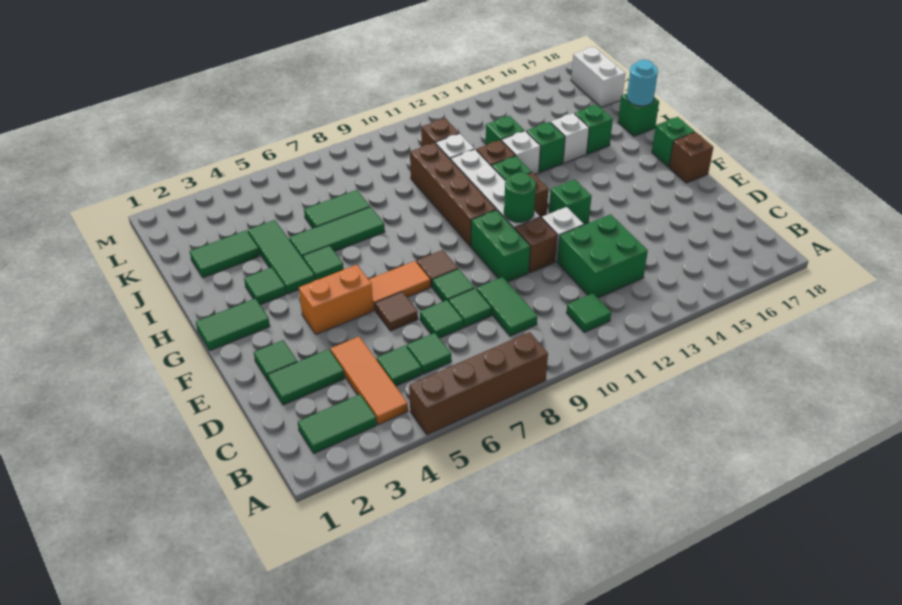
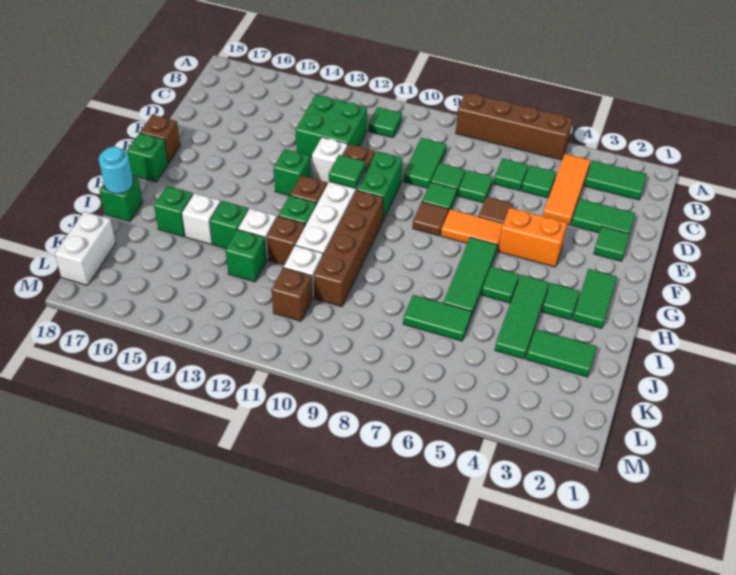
green 1x1 round brick [504,172,536,222] -> green 1x1 tile [329,155,365,188]
green 1x2 tile [196,299,270,351] -> green 1x2 tile turned to [573,269,617,329]
green 1x3 tile [289,207,385,258] -> green 1x3 tile turned to [443,237,497,317]

